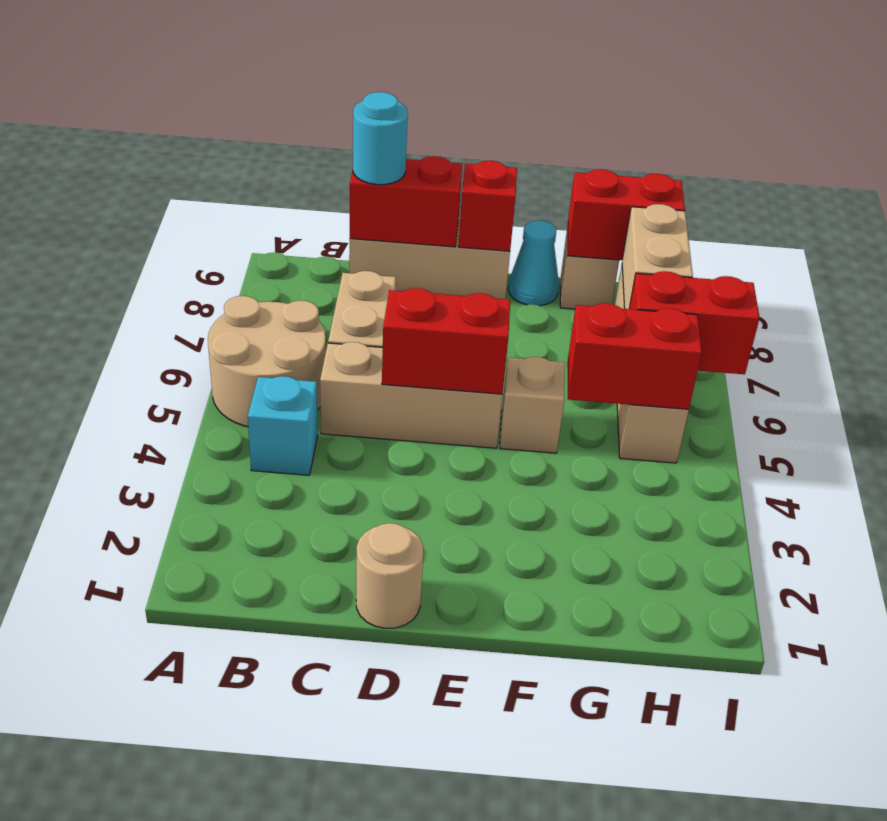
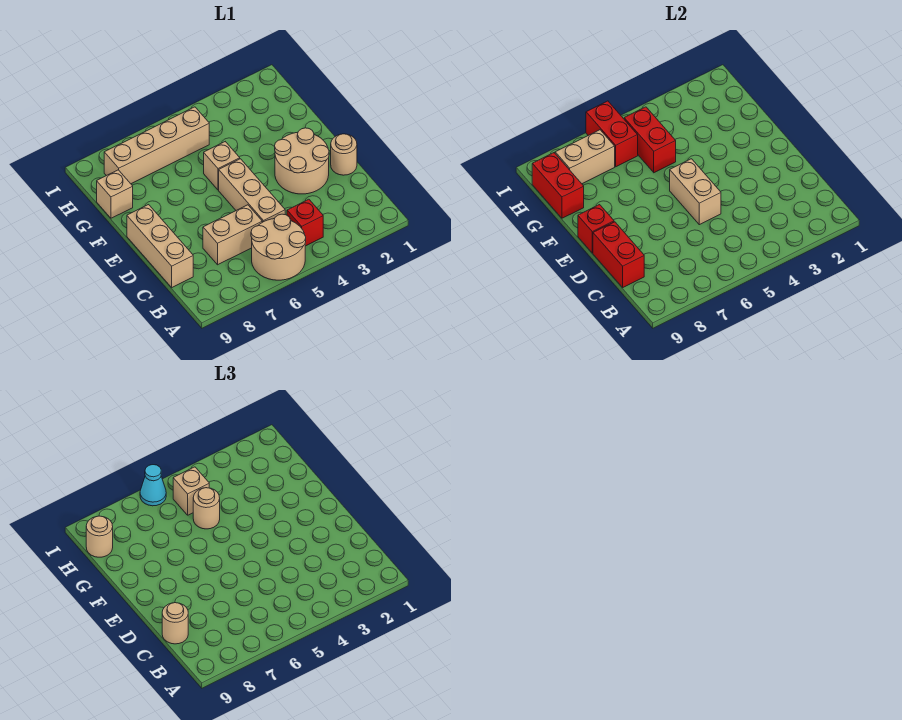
cyan 1x1 brick [248,376,318,475] -> red 1x1 brick [287,199,323,246]
cyan 1x1 round brick [353,92,408,185] -> tan 1x1 round brick [162,603,188,644]
none -> tan 2x2 round brick [275,128,329,194]
red 1x2 brick [382,288,510,394] -> tan 1x2 brick [670,159,721,225]
cyan 1x1 cone [508,221,559,306] -> cyan 1x1 cone moved to [140,465,166,506]
none -> tan 1x1 round brick [193,488,220,529]
none -> tan 1x1 brick [173,467,209,515]
none -> tan 1x1 round brick [86,516,113,557]

